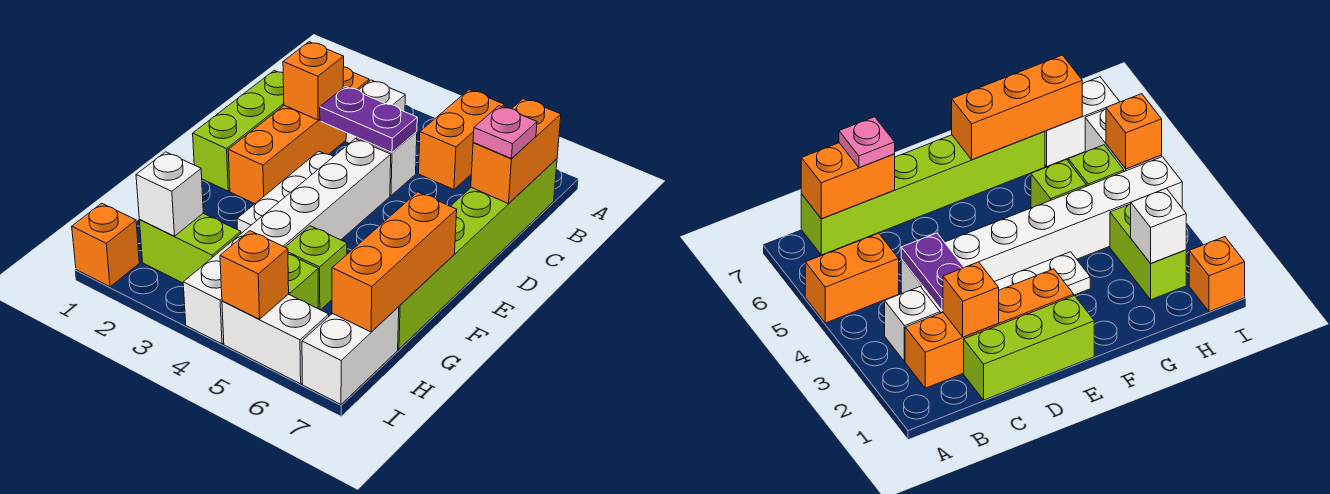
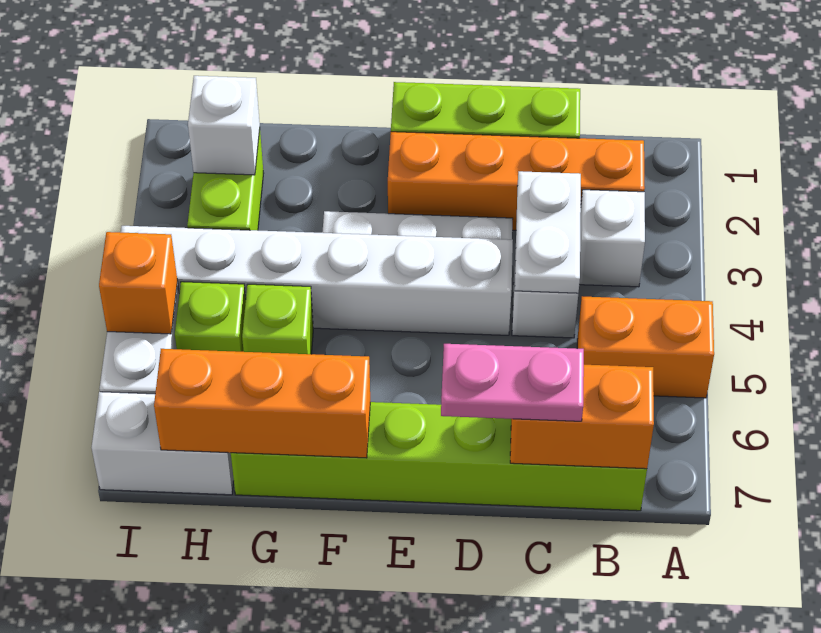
orange 1x1 brick [283,42,344,120] -> none
purple 1x2 plate [320,87,417,152] -> white 1x2 plate [515,171,581,293]
pink 1x1 plate [473,106,537,159] -> pink 1x2 plate [441,344,584,421]
orange 1x1 brick [72,203,139,287] -> none

